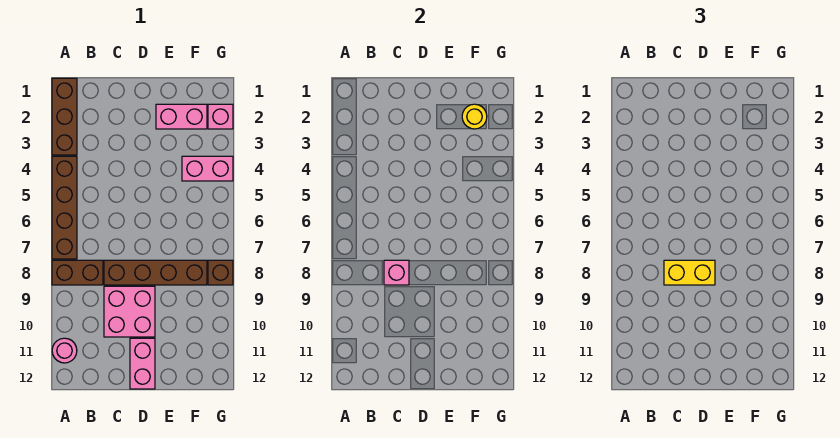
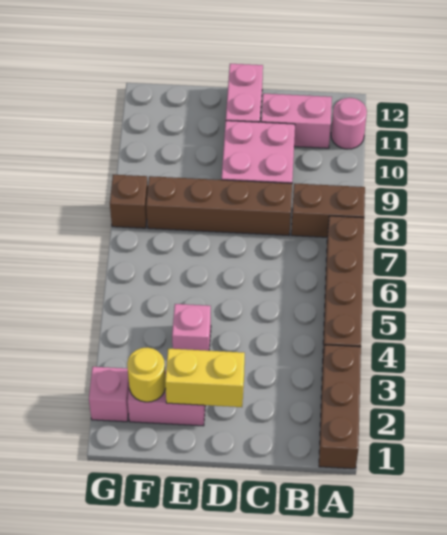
pink 1x1 brick [384,260,409,285] -> pink 1x1 brick moved to [172,304,211,351]
yellow 1x2 brick [664,260,715,285] -> yellow 1x2 brick moved to [165,349,245,407]
pink 1x2 brick [182,156,233,181] -> pink 1x2 brick moved to [261,93,332,148]

